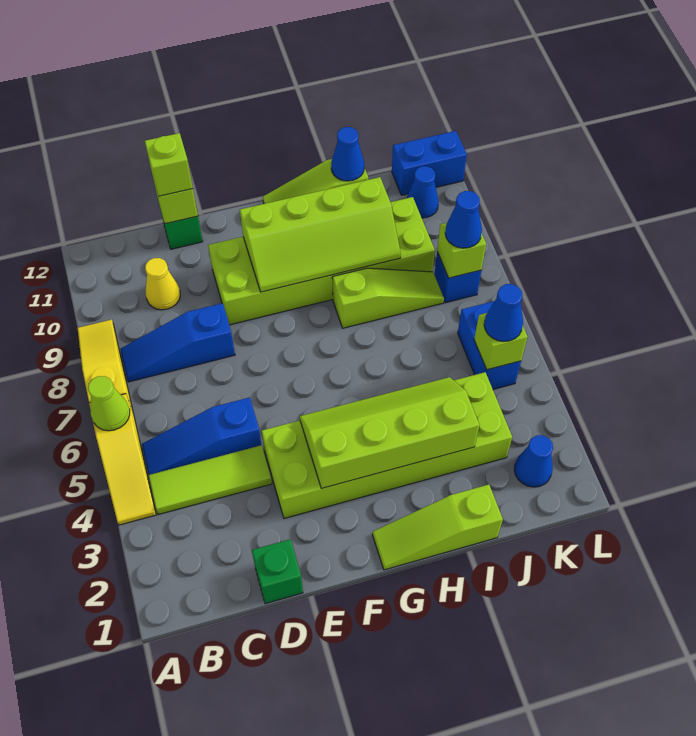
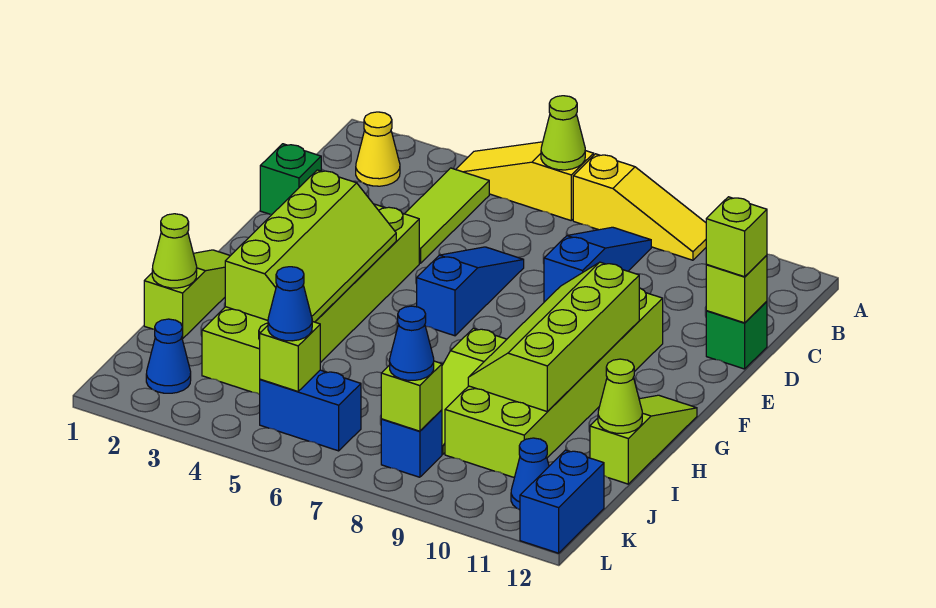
blue 1x3 slope [142,397,261,475] -> blue 1x3 slope moved to [417,247,524,336]
yellow 1x1 cone [145,258,180,310] -> yellow 1x1 cone moved to [356,112,400,186]
none -> lime 1x1 cone [152,214,197,288]
blue 1x1 cone [331,127,364,181] -> lime 1x1 cone [598,359,642,433]

